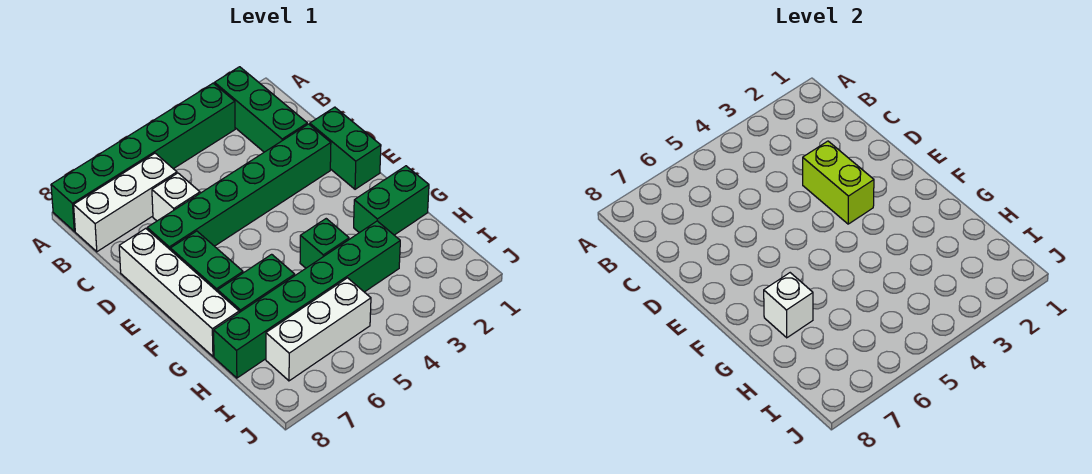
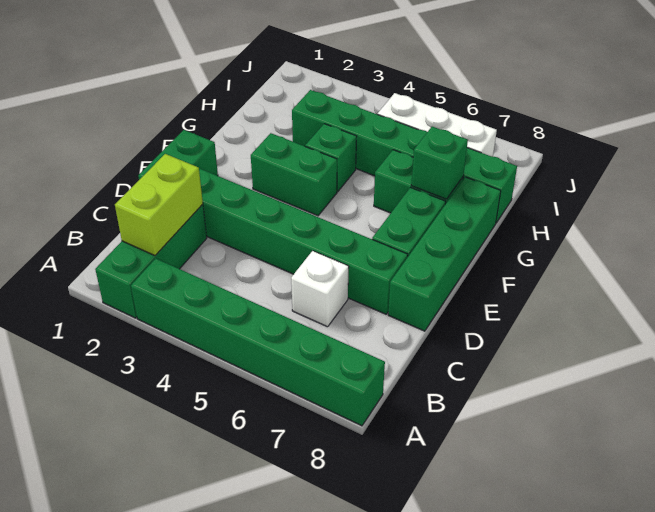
white 1x3 brick [74,153,177,252] -> none
lime 1x2 brick [803,141,874,224] -> lime 1x2 brick moved to [115,154,203,256]
white 1x4 brick [119,228,239,356] -> green 1x4 brick [388,177,501,331]
green 1x2 brick [354,166,429,235] -> green 1x2 brick moved to [251,133,337,216]
white 1x1 brick [764,273,813,338] -> green 1x1 brick [411,127,468,199]

